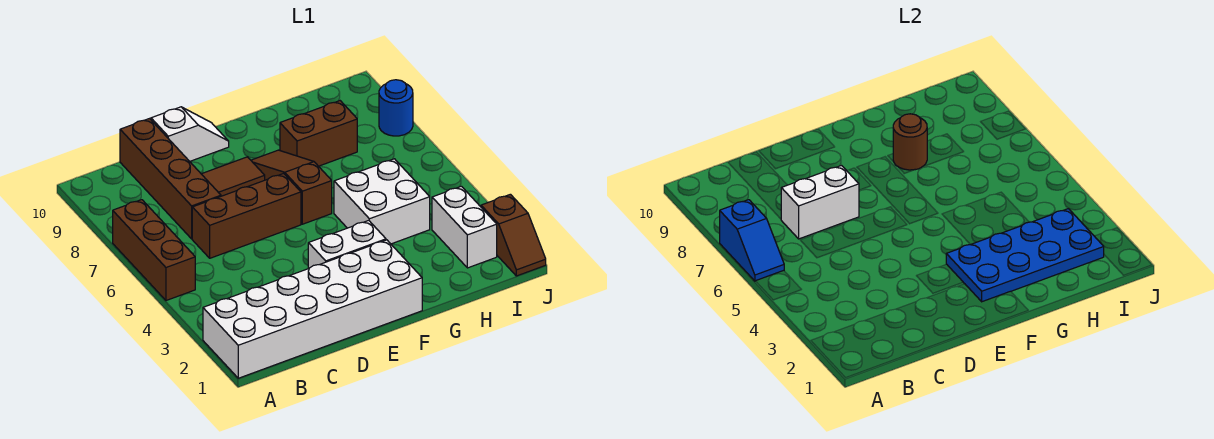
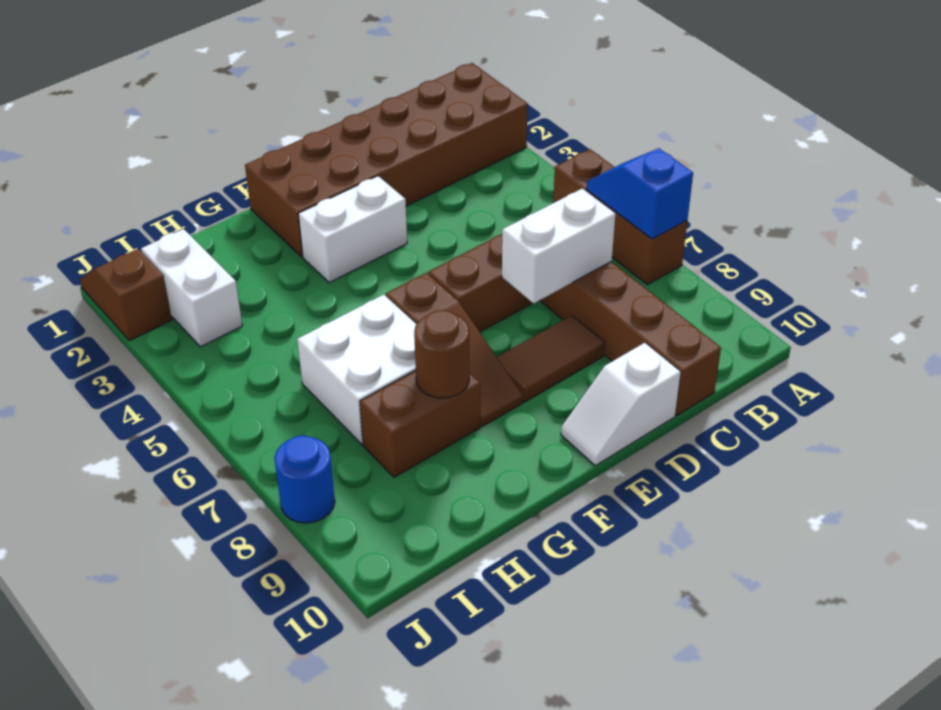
white 2x6 brick [203,240,422,378] -> brown 2x6 brick [245,63,528,257]
blue 2x4 plate [946,209,1104,302] -> none
white 2x2 brick [334,159,430,244] -> white 2x2 brick moved to [297,295,416,444]

